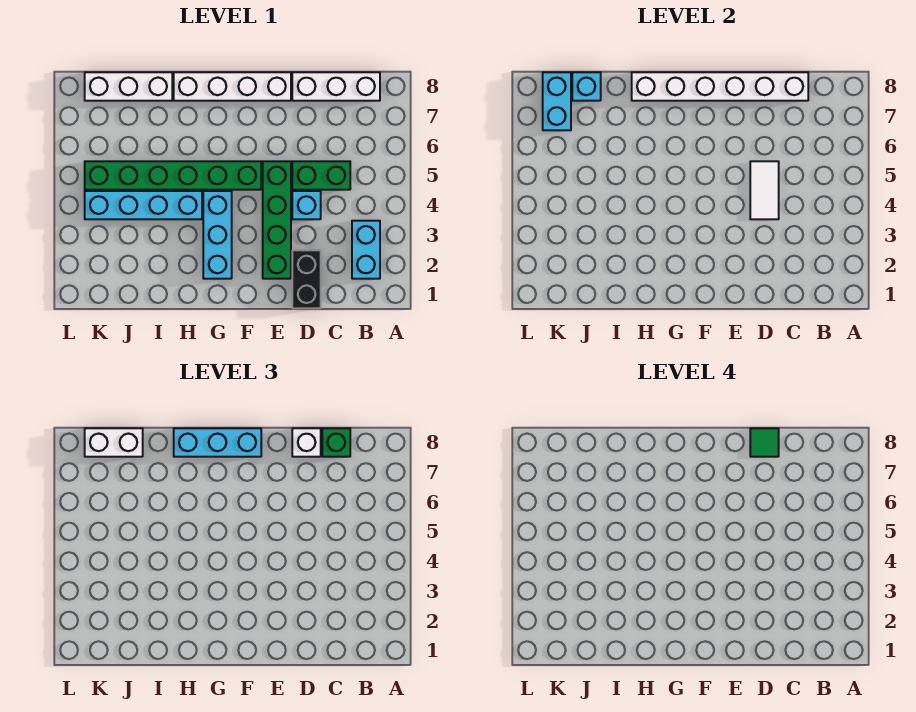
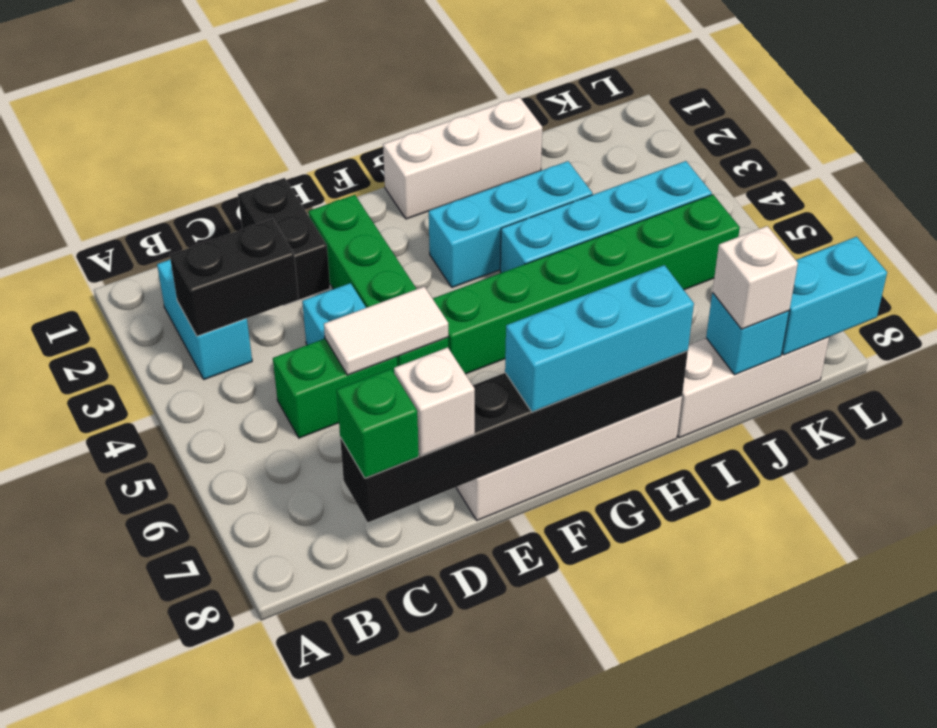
none -> black 1x2 brick [170,219,299,336]
white 1x3 brick [292,72,380,101] -> white 1x3 brick moved to [383,97,542,219]
white 1x6 brick [632,72,808,101] -> black 1x6 brick [340,351,688,522]
white 1x2 tile [750,161,779,219] -> white 1x2 tile turned to [324,287,448,375]
green 1x1 tile [750,428,779,457] -> none
cyan 1x3 brick [203,191,232,279] -> cyan 1x3 brick turned to [429,161,592,287]
white 1x2 brick [85,428,143,457] -> white 1x1 brick [712,226,798,329]
cyan 1x2 brick [543,72,571,130] -> cyan 1x2 brick turned to [782,237,887,355]

